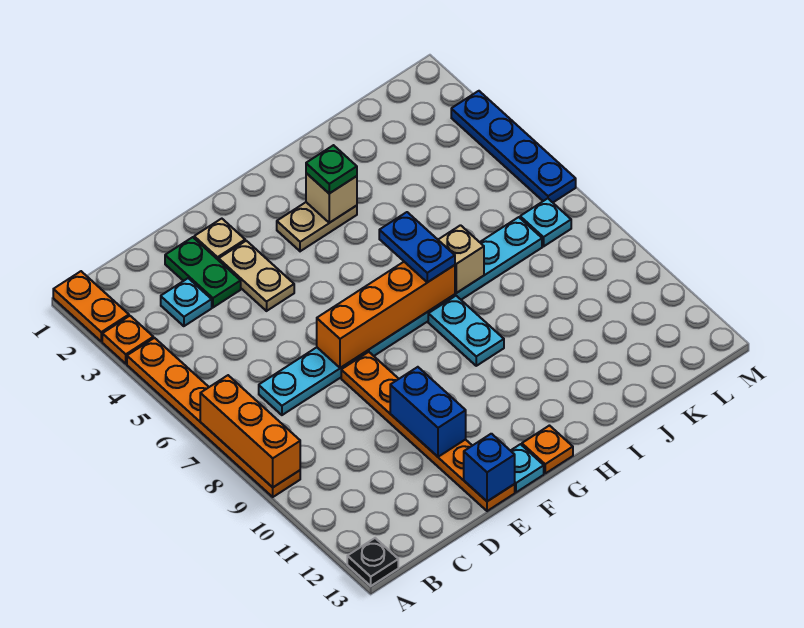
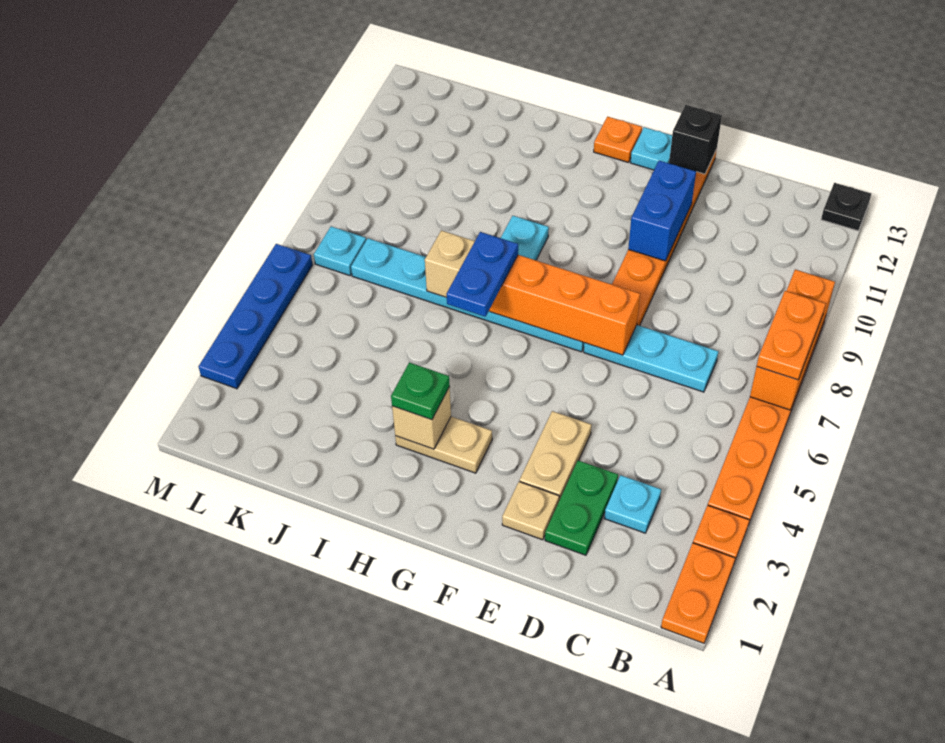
none -> orange 1x2 plate [757,291,826,380]
blue 1x1 brick [464,434,515,501] -> black 1x1 brick [669,105,722,174]

